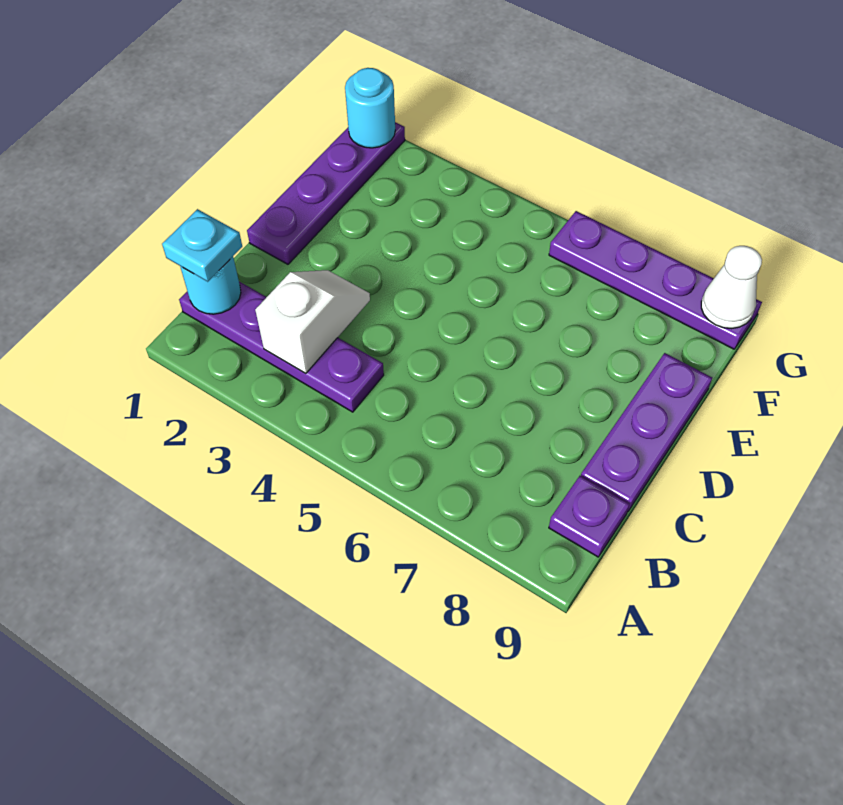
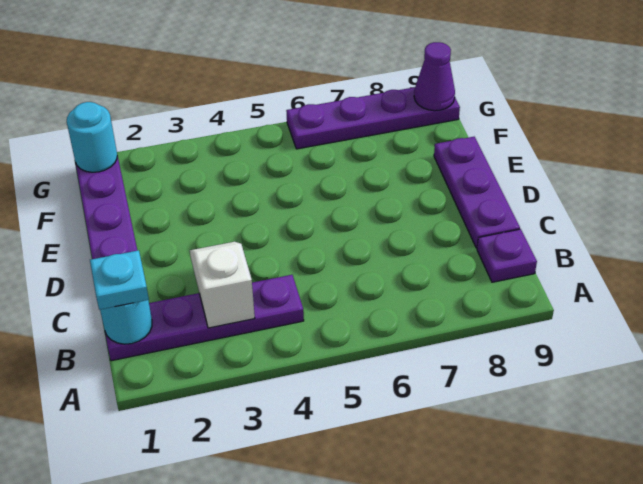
white 1x1 cone [701,246,762,329] -> purple 1x1 cone [414,42,455,111]

